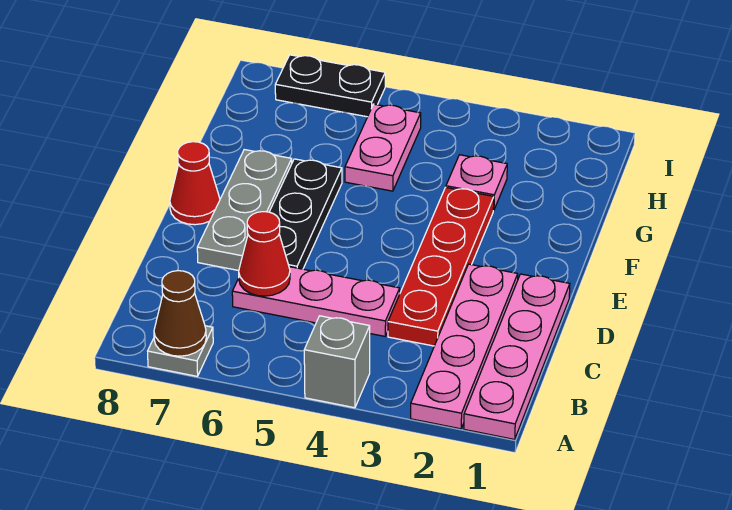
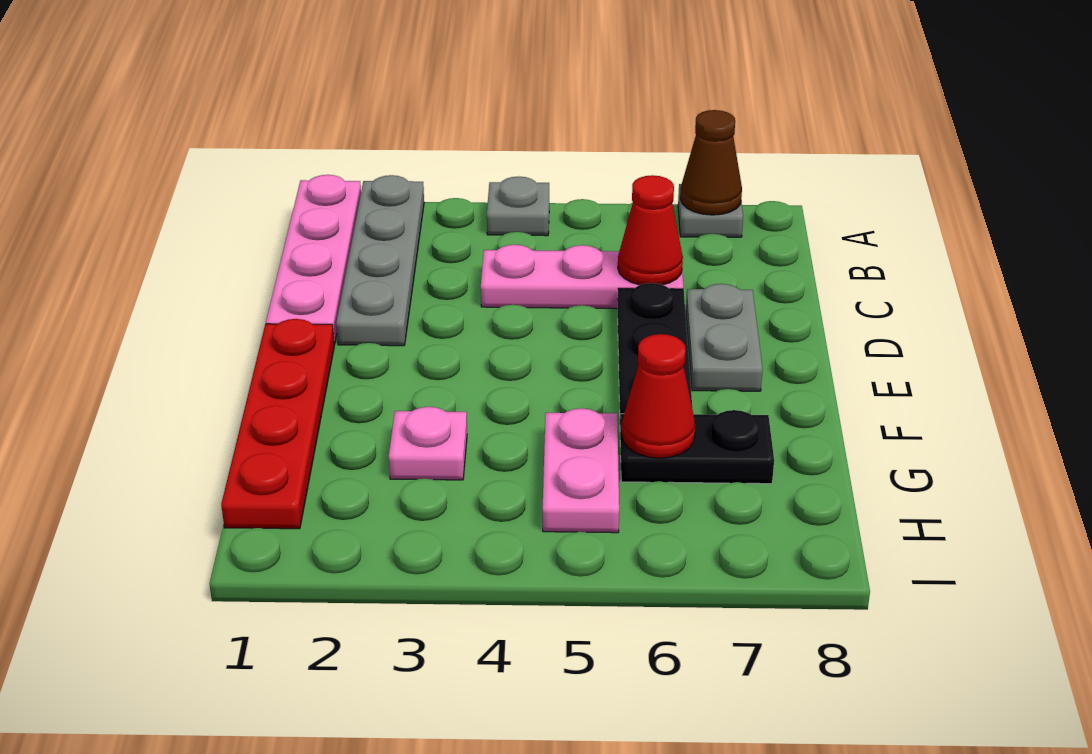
pink 1x4 plate [411,264,518,429] -> grey 1x4 plate [336,175,424,346]
grey 1x1 brick [304,316,370,408] -> grey 1x1 plate [487,177,549,236]
red 1x4 plate [388,187,494,346] -> red 1x4 plate moved to [221,319,334,529]
grey 1x3 plate [197,150,292,271] -> grey 1x2 plate [686,284,763,391]
red 1x1 cone [170,142,220,225] -> red 1x1 cone moved to [621,334,695,458]
black 1x2 plate [275,55,385,117] -> black 1x2 plate moved to [620,410,774,484]

